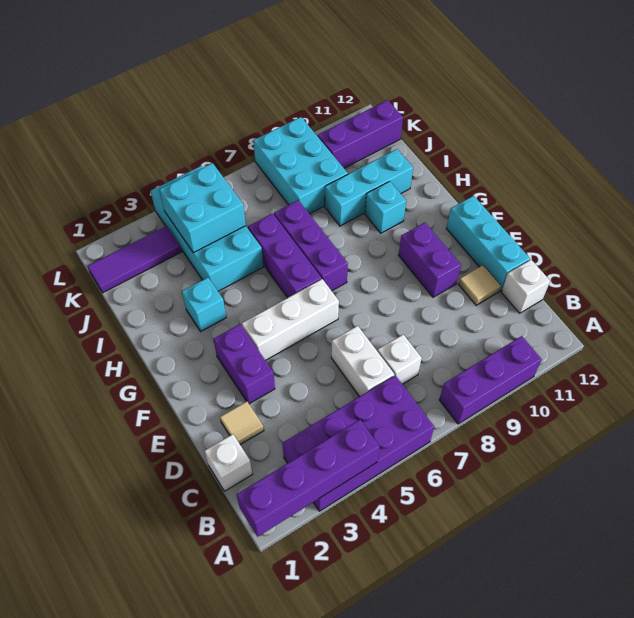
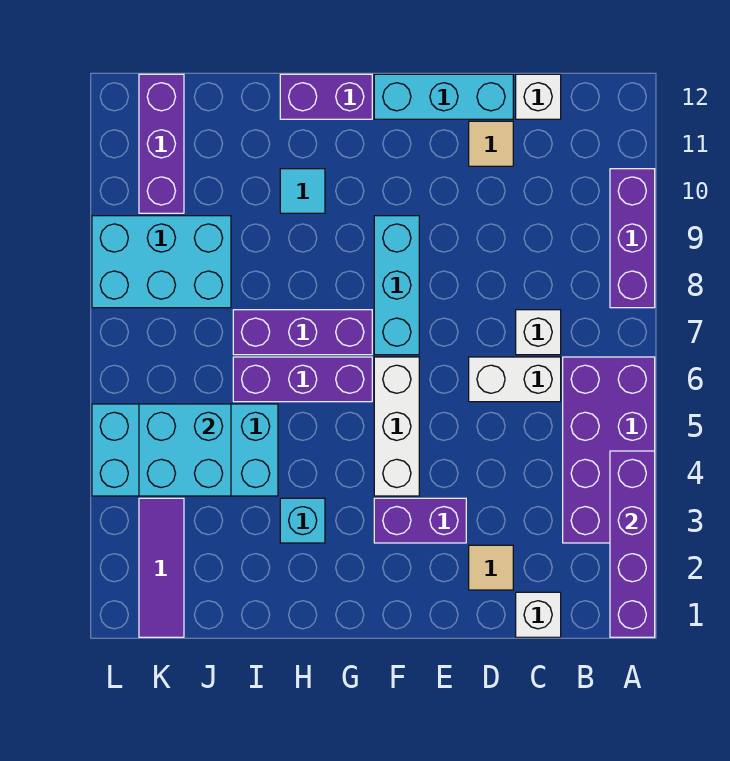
purple 1x2 brick [399,223,461,297] -> purple 1x2 brick moved to [280,74,372,119]
cyan 1x1 brick [365,181,406,233] -> cyan 1x1 tile [280,169,325,213]
cyan 1x3 brick [325,149,413,226] -> cyan 1x3 brick moved to [374,216,419,355]

